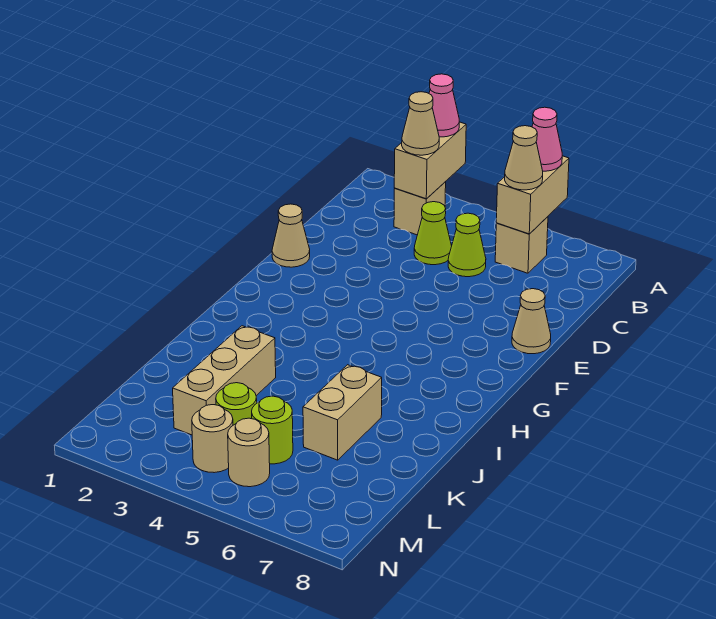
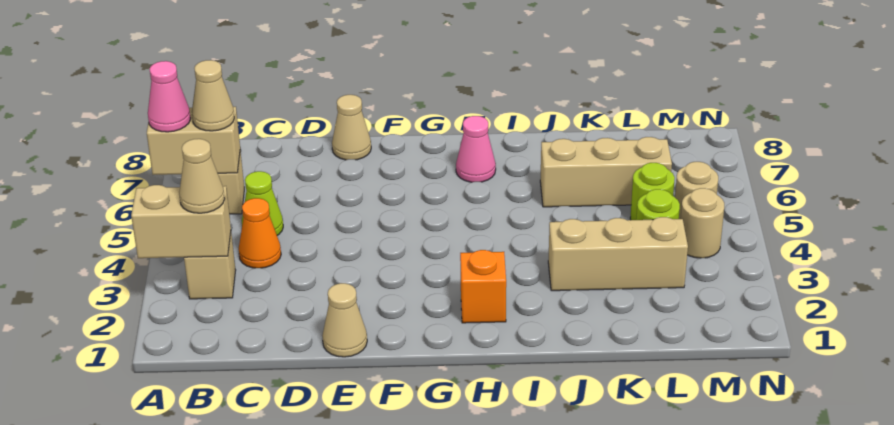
pink 1x1 cone [429,74,459,137] -> pink 1x1 cone moved to [456,116,496,182]
lime 1x1 cone [414,202,452,265] -> orange 1x1 cone [239,198,281,268]
none -> orange 1x1 brick [460,250,506,323]
tan 1x2 brick [303,365,382,460] -> tan 1x3 brick [540,137,672,207]

